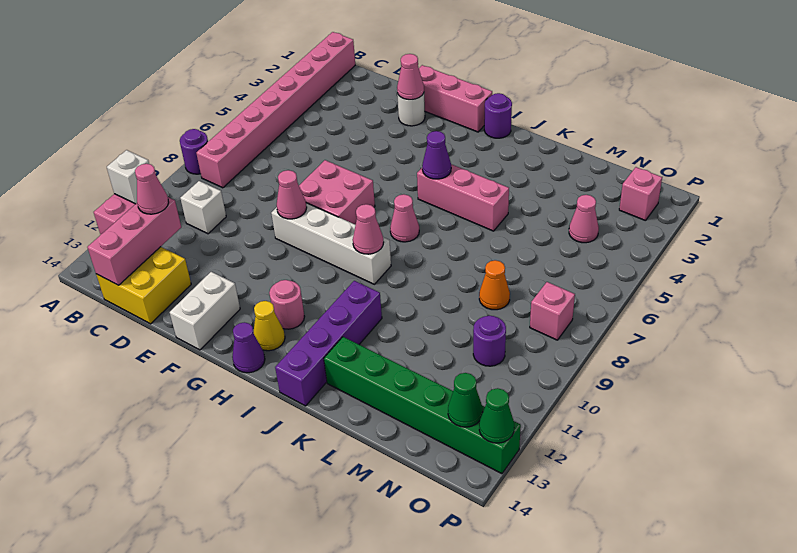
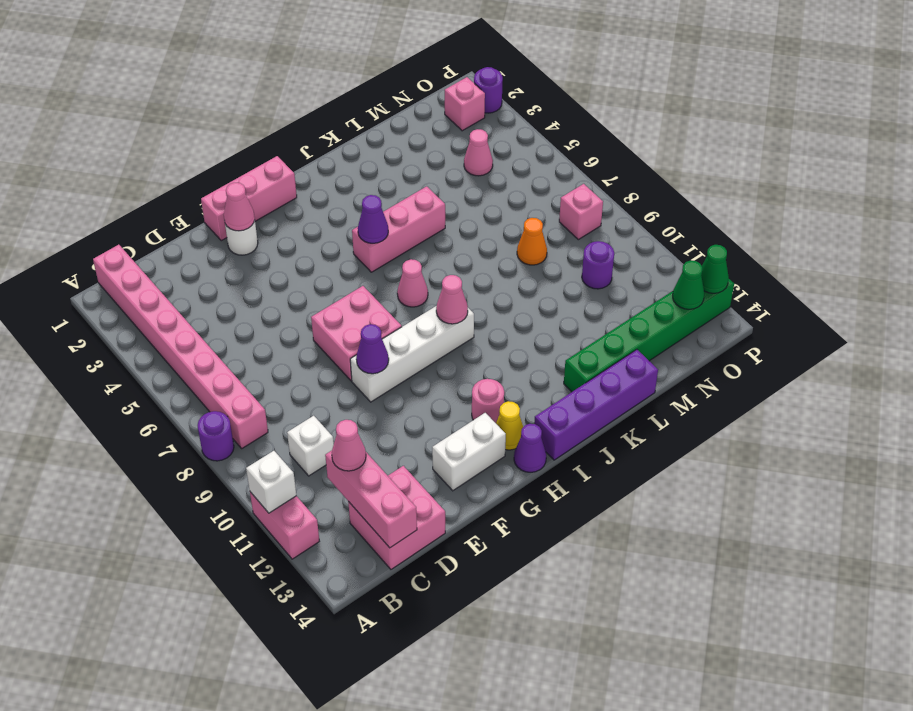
yellow 2x2 brick [96,247,191,324] -> pink 2x2 brick [348,466,445,569]
pink 1x1 cone [277,170,307,219] -> purple 1x1 cone [356,324,389,374]
white 1x2 brick [170,272,240,350] -> white 1x2 brick turned to [432,413,506,491]
purple 1x1 round brick [484,93,512,138] -> purple 1x1 round brick moved to [474,67,503,113]
purple 1x4 brick [275,281,382,406] -> purple 1x4 brick turned to [534,350,658,460]

